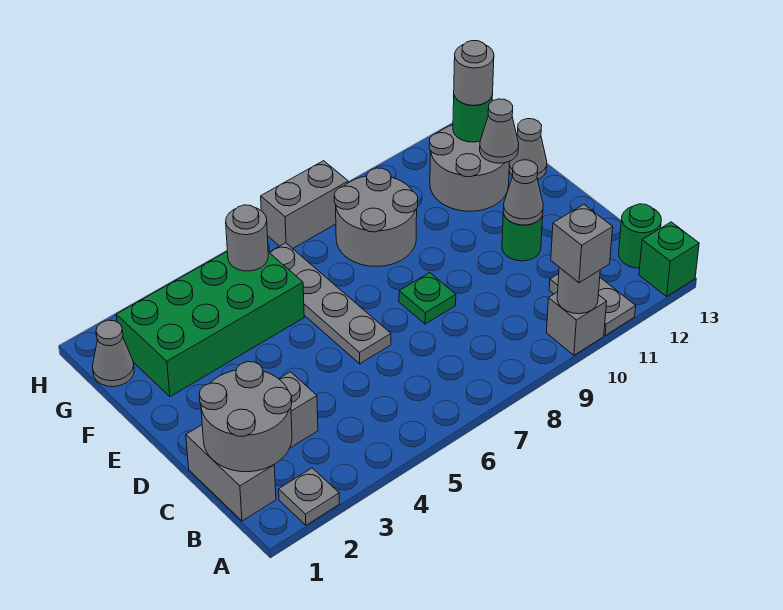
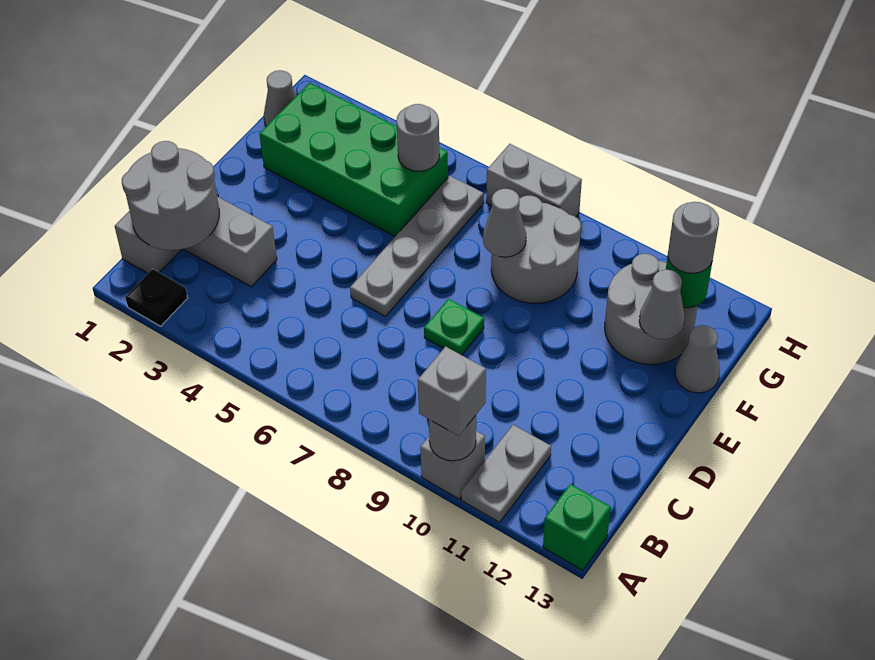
grey 1x1 plate [279,468,340,525] -> black 1x1 plate [125,269,188,326]
green 1x1 round brick [619,204,661,268] -> none
green 1x1 round brick [502,213,543,261] -> none
grey 1x1 cone [503,160,543,225] -> grey 1x1 cone moved to [483,189,526,257]

